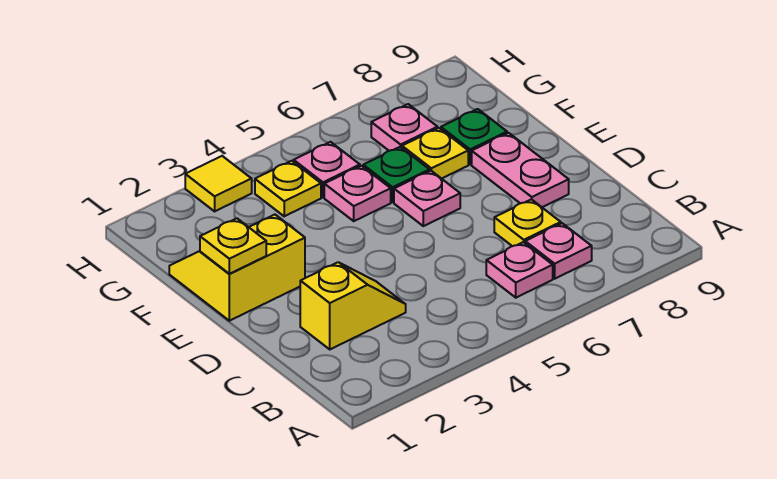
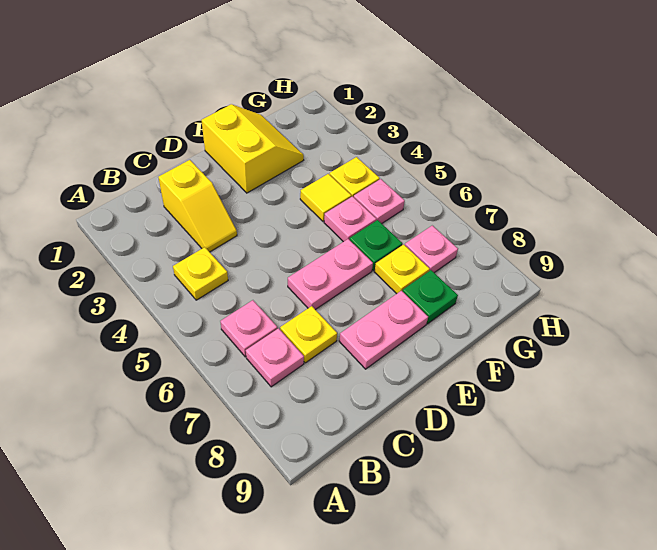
yellow 1x1 plate [200,218,266,274] -> yellow 1x1 plate moved to [173,247,228,300]
pink 1x1 plate [394,171,460,226] -> pink 1x2 plate [288,239,373,310]
yellow 1x1 tile [185,156,252,211] -> yellow 1x1 tile moved to [300,174,351,221]

